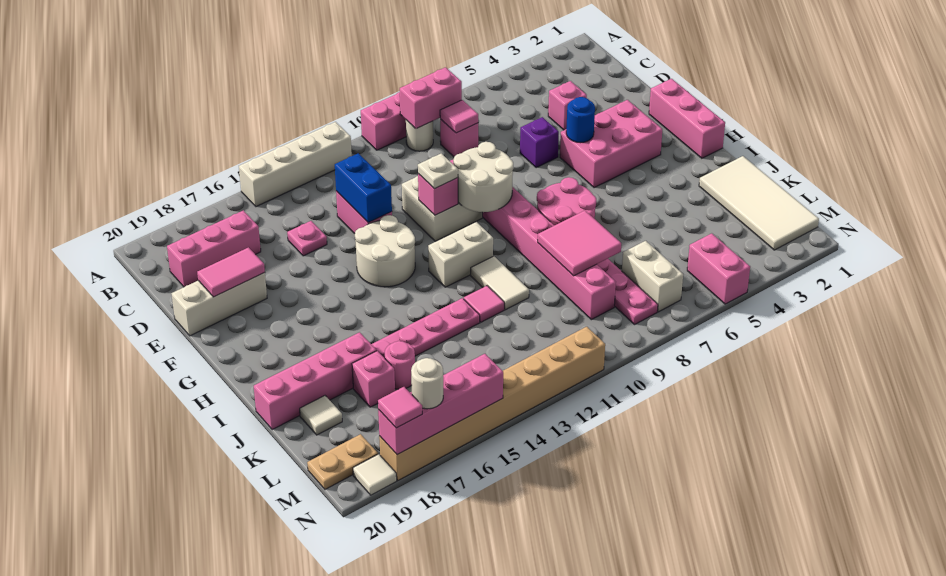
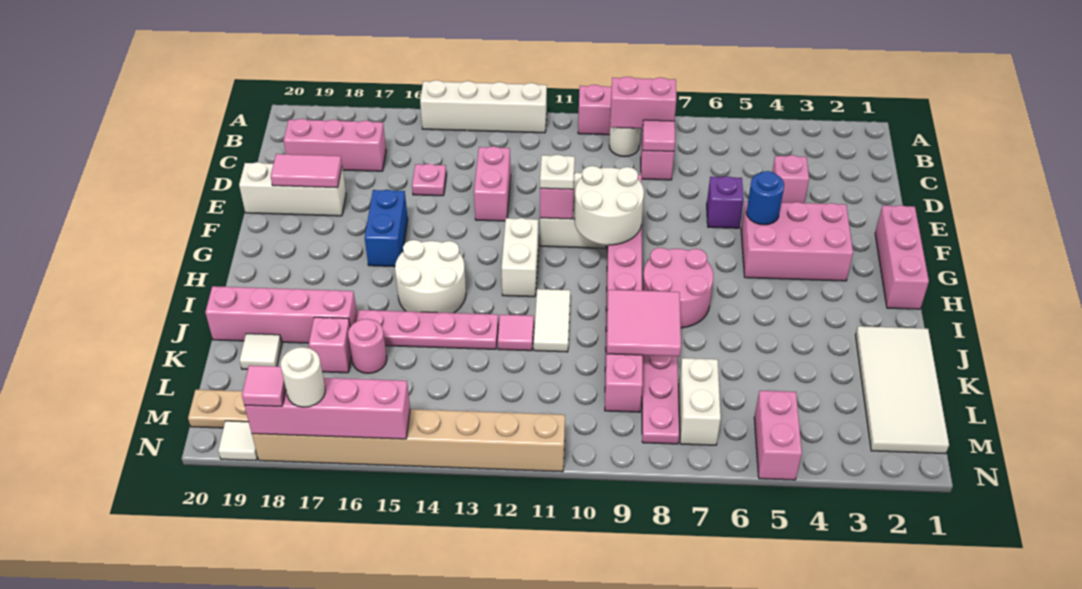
blue 1x2 brick [335,153,392,223] -> blue 1x2 brick moved to [365,190,408,267]
white 2x2 round brick [355,215,415,287] -> white 2x2 round brick moved to [395,240,466,313]
white 1x2 brick [428,222,493,287] -> white 1x2 brick turned to [502,218,538,297]

